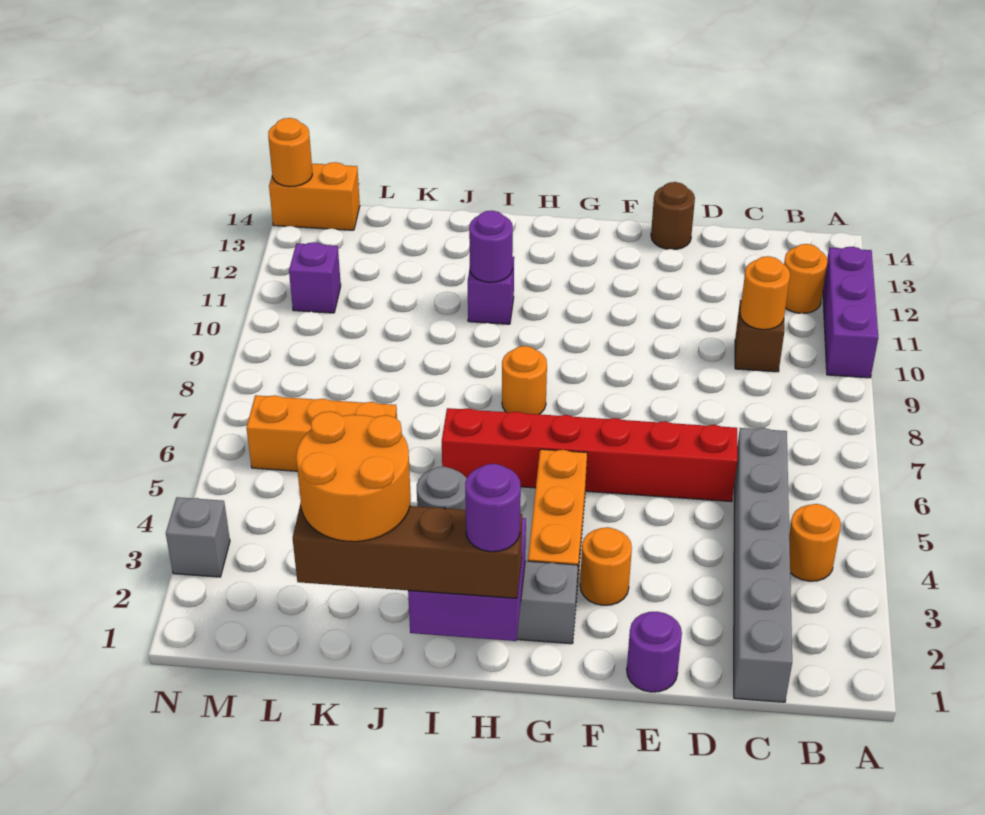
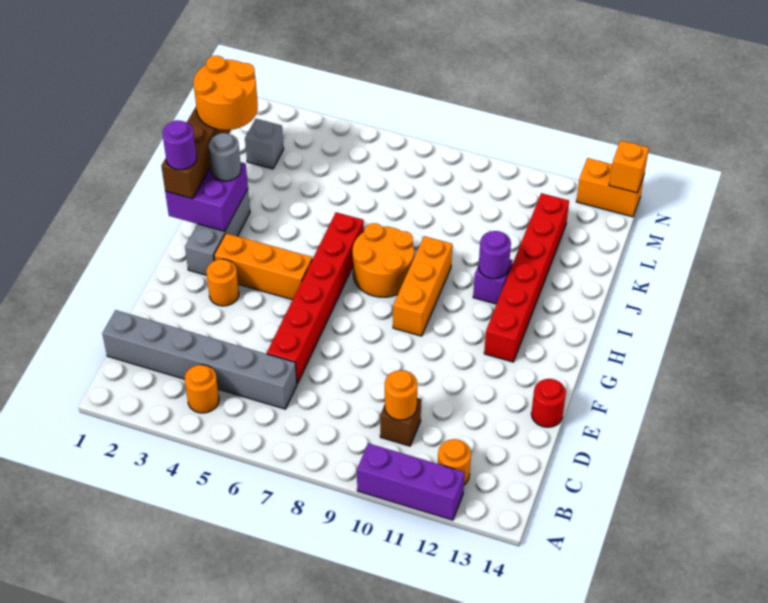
purple 1x1 round brick [627,612,682,692] -> none
brown 1x1 round brick [651,182,695,250] -> red 1x1 round brick [531,379,566,427]
none -> red 1x6 brick [484,193,569,362]
orange 1x1 round brick [502,346,547,414] -> orange 2x2 round brick [353,223,414,297]
orange 1x3 brick [246,395,397,471] -> orange 1x3 brick moved to [393,236,452,336]
purple 1x1 brick [289,242,341,313] -> none
orange 1x2 brick [269,162,360,230] -> orange 1x2 brick turned to [576,158,644,217]
grey 1x1 brick [166,497,230,577] -> grey 1x1 brick moved to [245,119,284,169]
orange 1x1 round brick [268,118,312,187] -> orange 1x1 brick [609,141,649,193]

